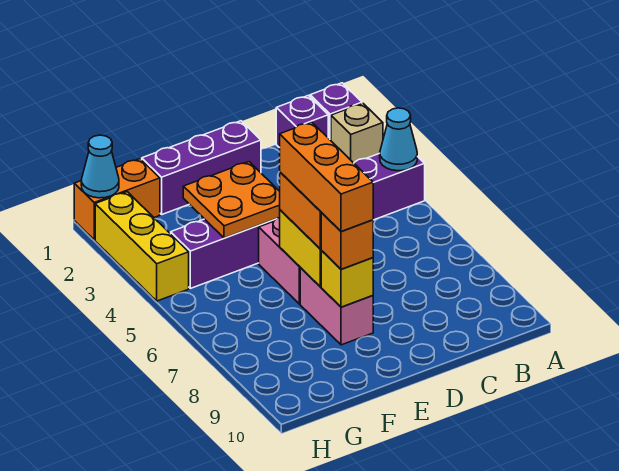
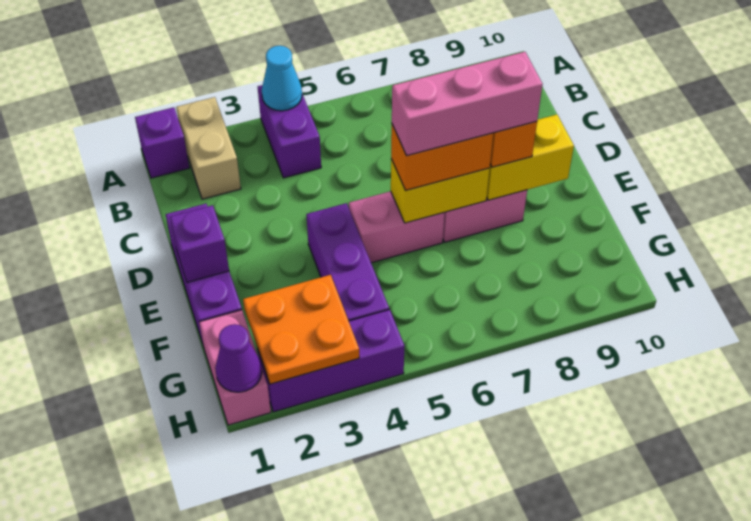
tan 1x1 brick [331,103,383,163] -> tan 1x2 brick [176,97,241,199]
purple 1x1 brick [276,96,328,148] -> purple 1x1 brick moved to [170,205,229,282]
orange 2x2 plate [183,162,280,238] -> orange 2x2 plate moved to [243,275,359,384]
orange 1x3 brick [280,122,373,231] -> pink 1x3 brick [392,52,543,156]
yellow 1x1 brick [321,251,373,307] -> yellow 1x2 brick [487,115,574,200]
orange 1x2 brick [74,159,160,240] -> pink 1x2 brick [199,310,271,425]
cyan 1x1 cone [81,135,119,198] -> purple 1x1 cone [215,324,262,392]
yellow 1x3 brick [95,192,189,301] -> purple 1x3 brick [257,310,404,412]

